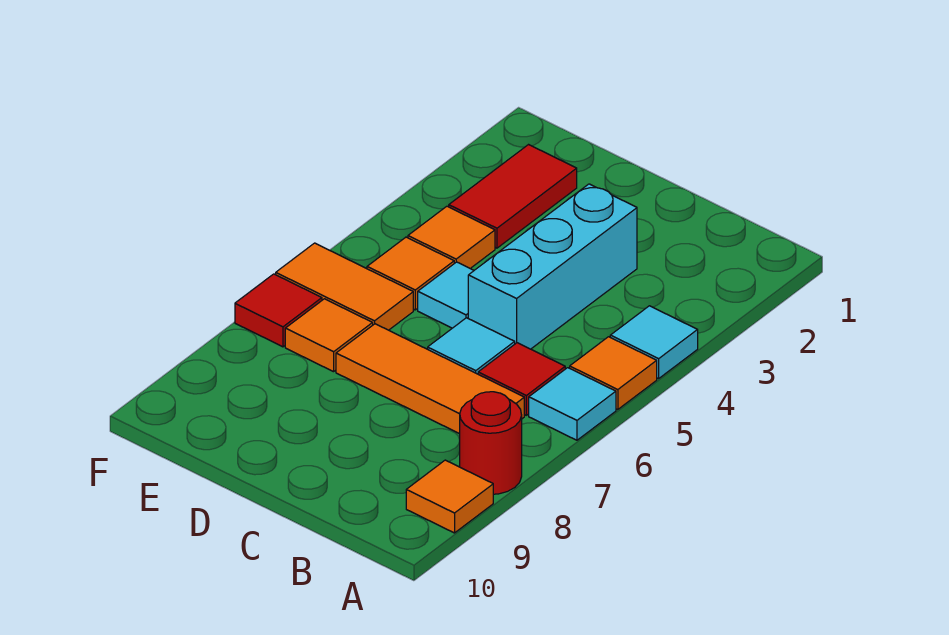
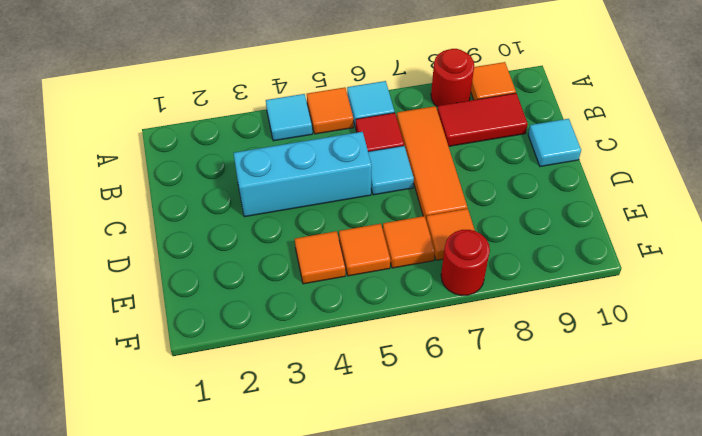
cyan 1x1 tile [418,262,474,328] -> cyan 1x1 tile moved to [528,119,581,167]
red 1x2 tile [449,145,577,248] -> red 1x2 tile moved to [437,93,528,146]
orange 1x2 tile [276,243,413,330] -> orange 1x1 tile [383,216,435,268]
red 1x1 tile [235,274,322,347] -> red 1x1 round brick [441,230,490,295]

